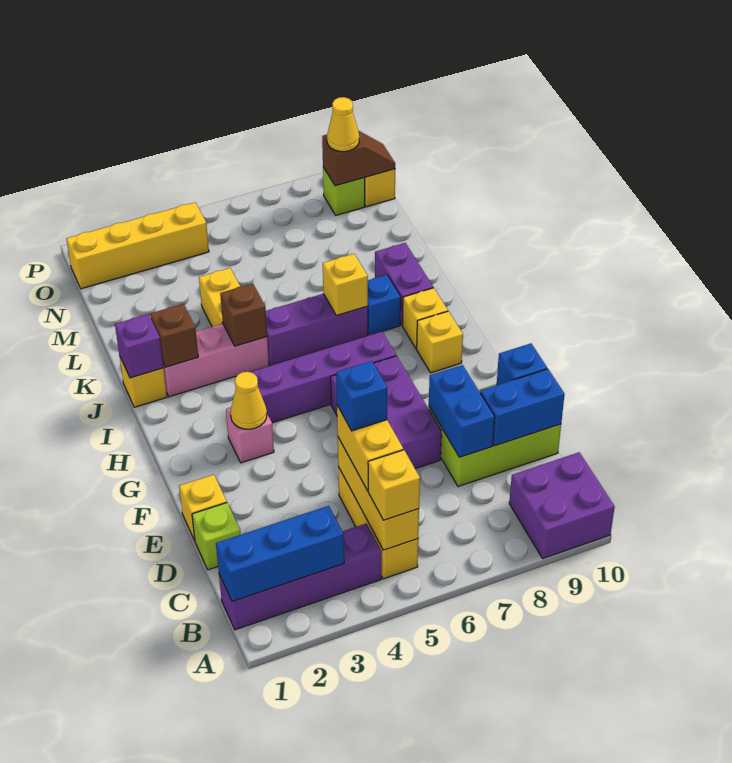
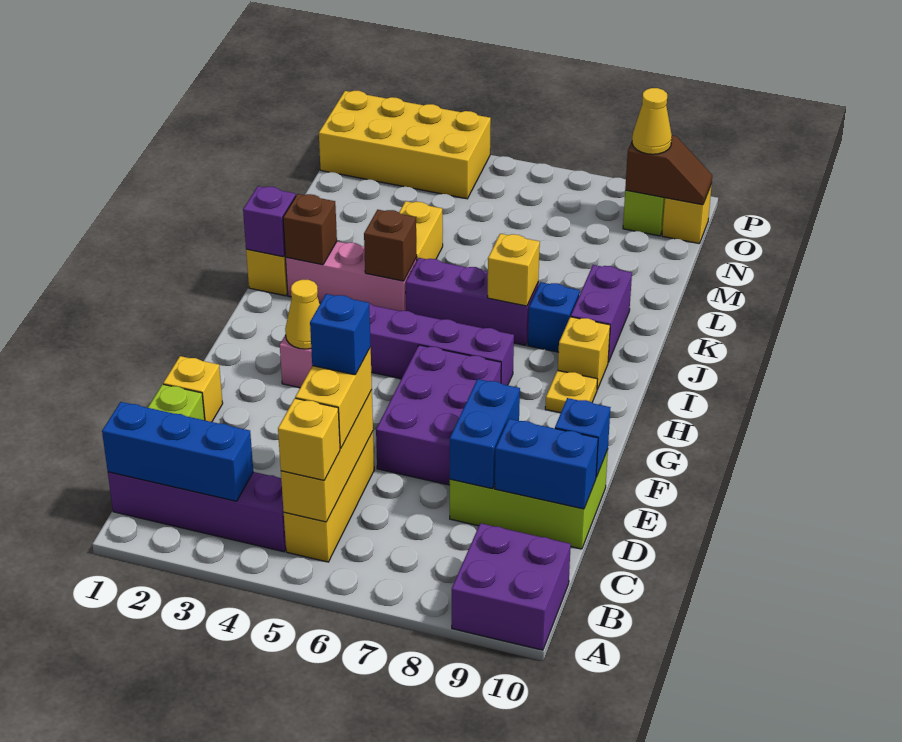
yellow 1x1 brick [417,311,463,373] -> yellow 1x1 plate [545,370,597,413]
yellow 1x4 brick [66,202,209,289] -> yellow 2x4 brick [319,91,491,199]

